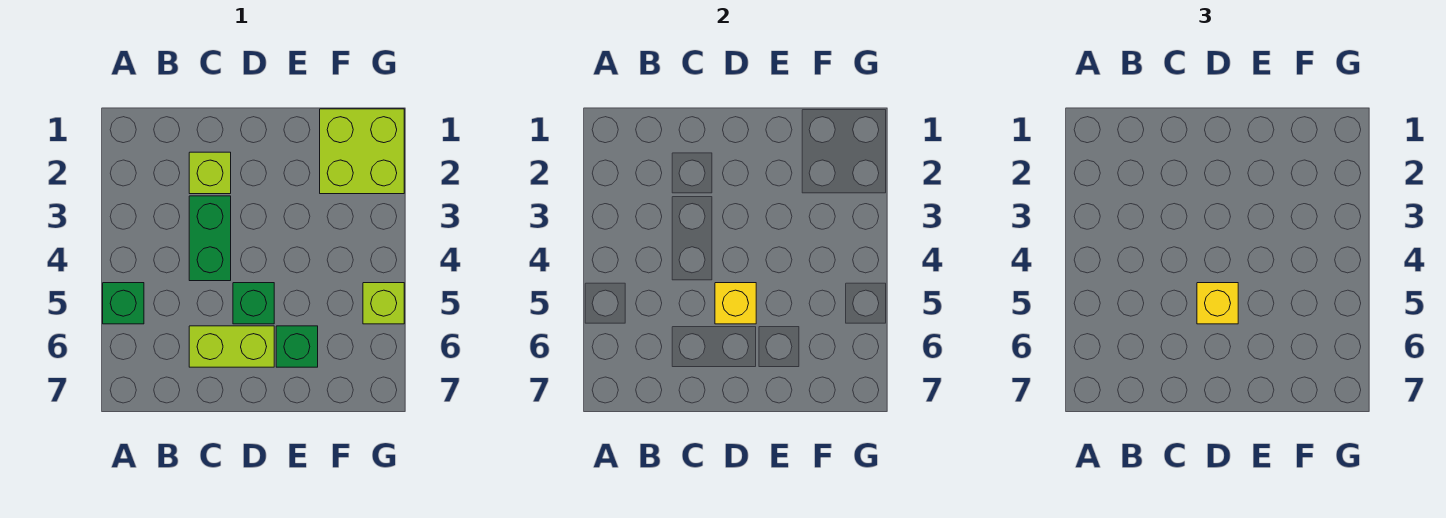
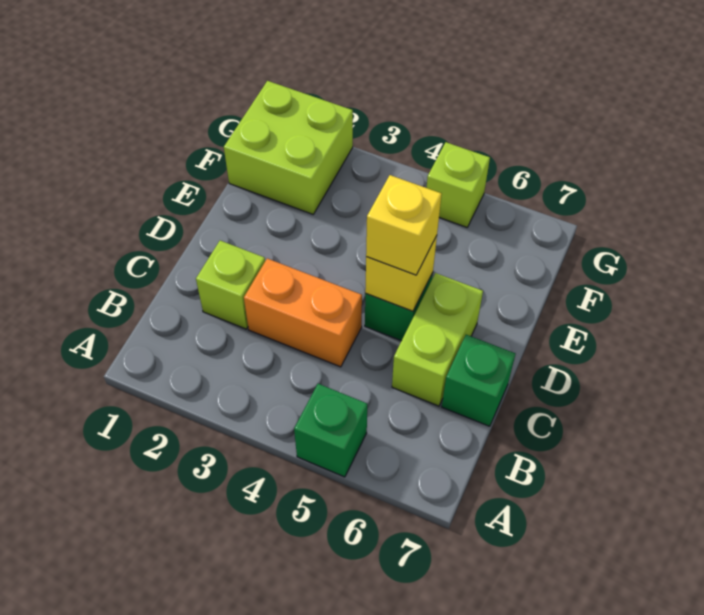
green 1x2 brick [189,196,231,281] -> orange 1x2 brick [244,258,362,367]
green 1x1 brick [276,326,318,367] -> green 1x1 brick moved to [442,335,515,426]

